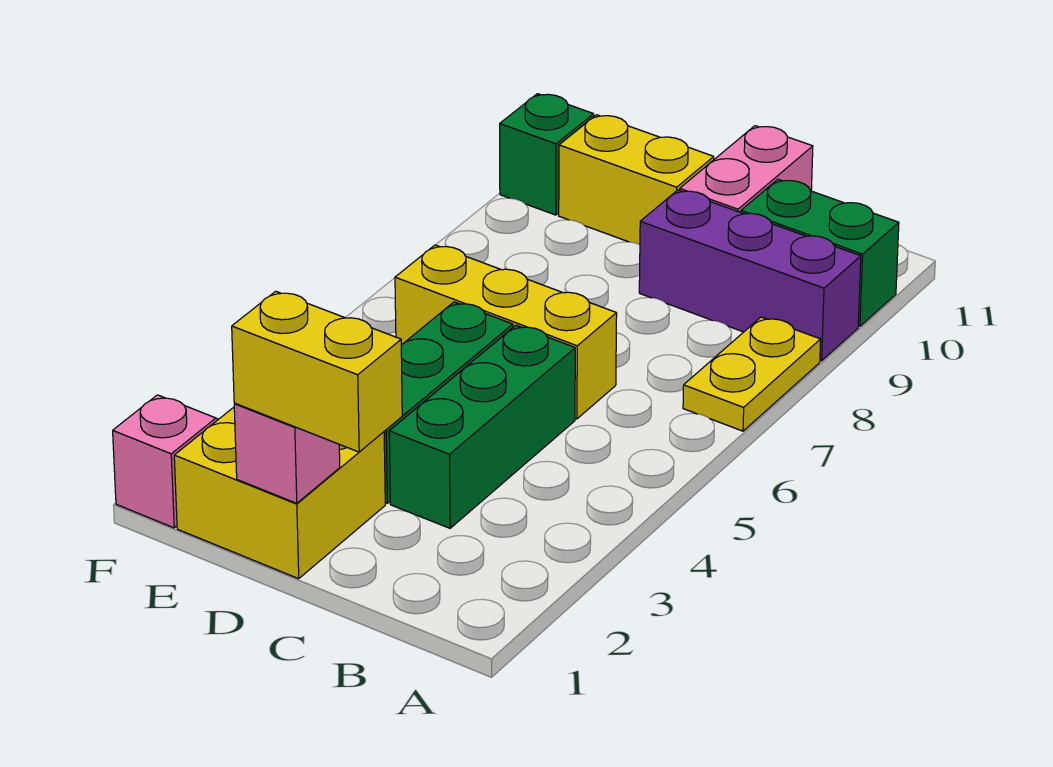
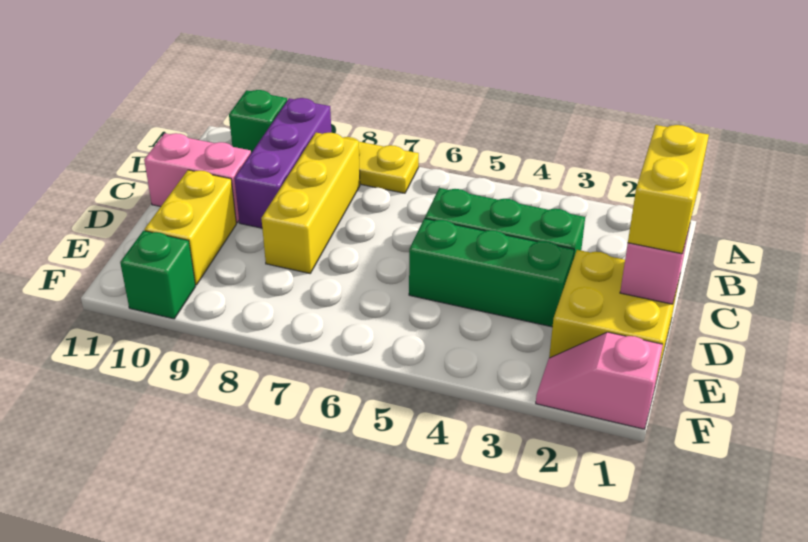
green 1x2 brick [741,179,899,326] -> green 1x1 brick [229,90,287,153]
yellow 1x3 brick [395,245,617,419] -> yellow 1x3 brick moved to [261,133,360,273]

